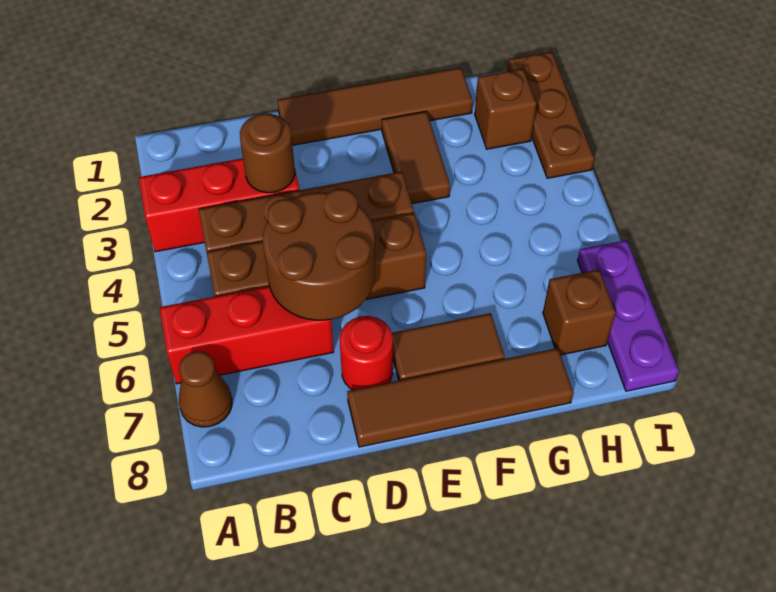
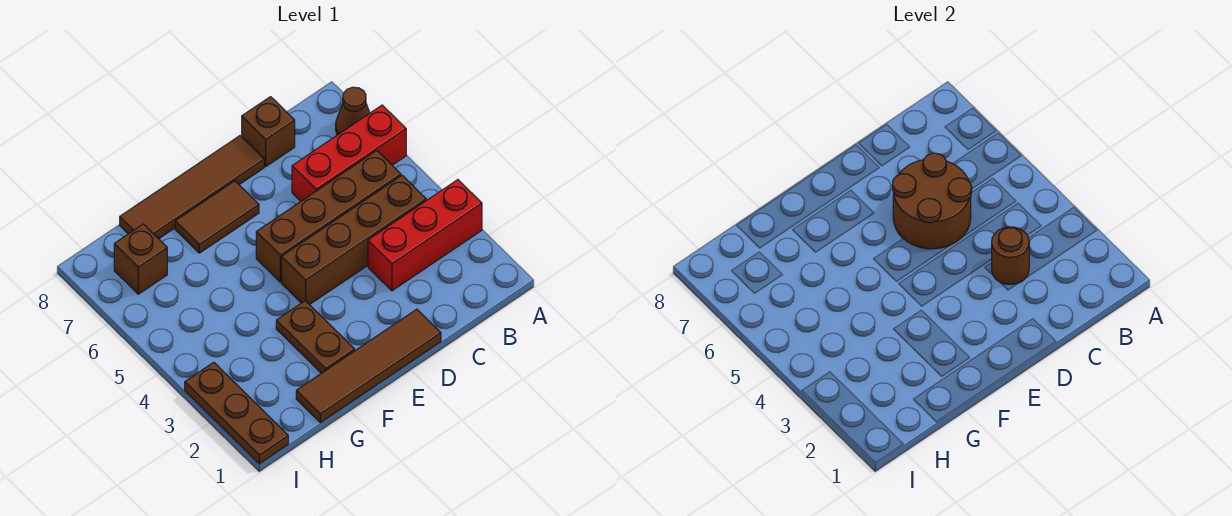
red 1x1 round brick [339,316,393,390] -> none
brown 1x2 tile [382,111,450,204] -> brown 1x2 plate [276,301,355,373]
brown 1x1 brick [475,69,536,149] -> brown 1x1 brick moved to [242,97,295,166]
purple 1x3 plate [577,240,679,391] -> none

